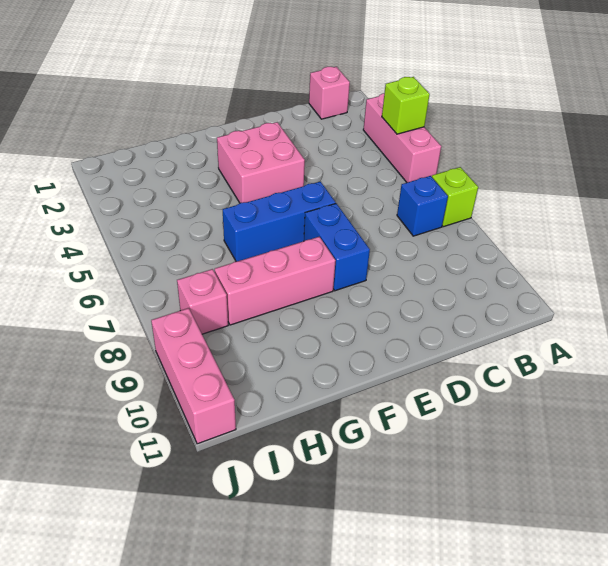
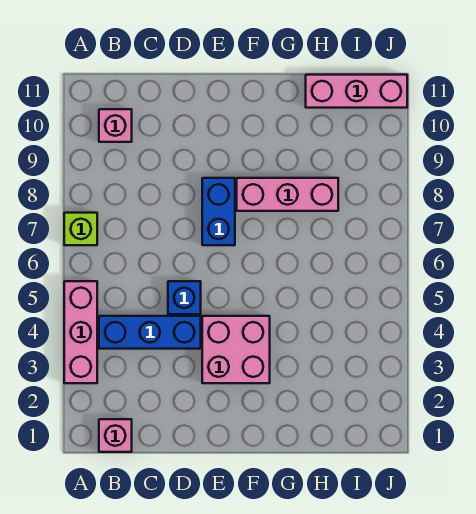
lime 1x1 brick [382,77,430,134] -> none
blue 1x1 brick [397,176,448,236] -> blue 1x1 brick moved to [168,281,201,314]
blue 1x3 brick [223,181,336,262] -> blue 1x3 brick moved to [99,316,201,349]
pink 1x1 brick [177,269,228,334] -> pink 1x1 brick moved to [99,109,132,142]
pink 1x3 brick [151,308,236,444] -> pink 1x3 brick turned to [306,75,407,108]

